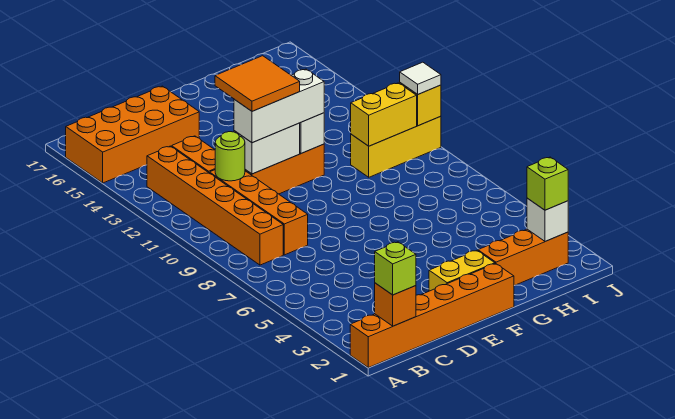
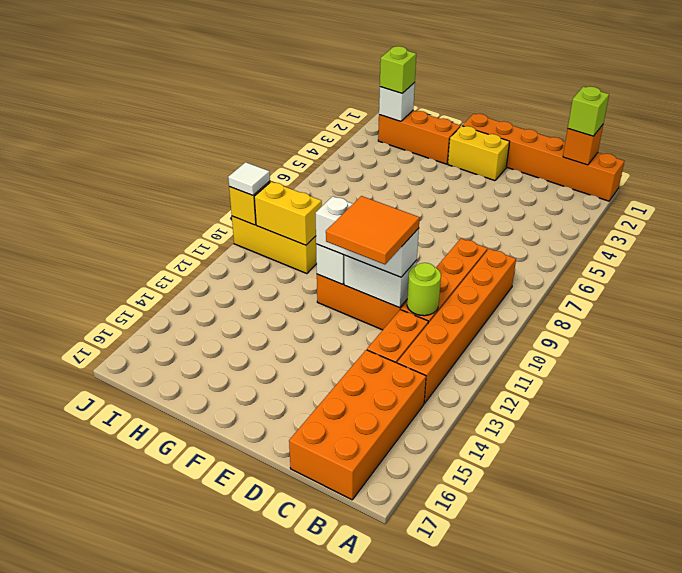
orange 2x4 brick [66,86,199,183] -> orange 2x4 brick turned to [289,350,426,500]

